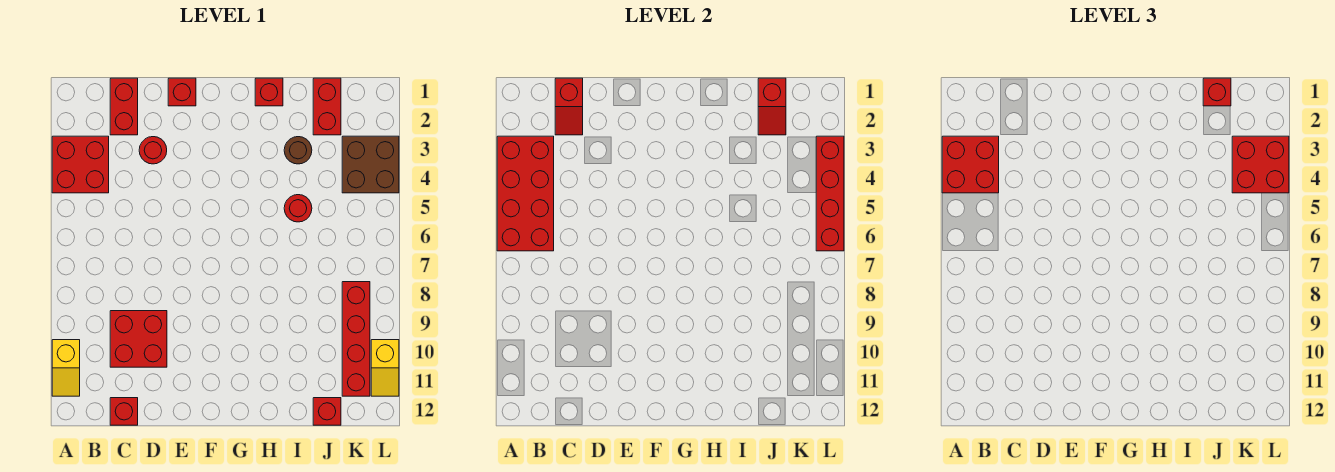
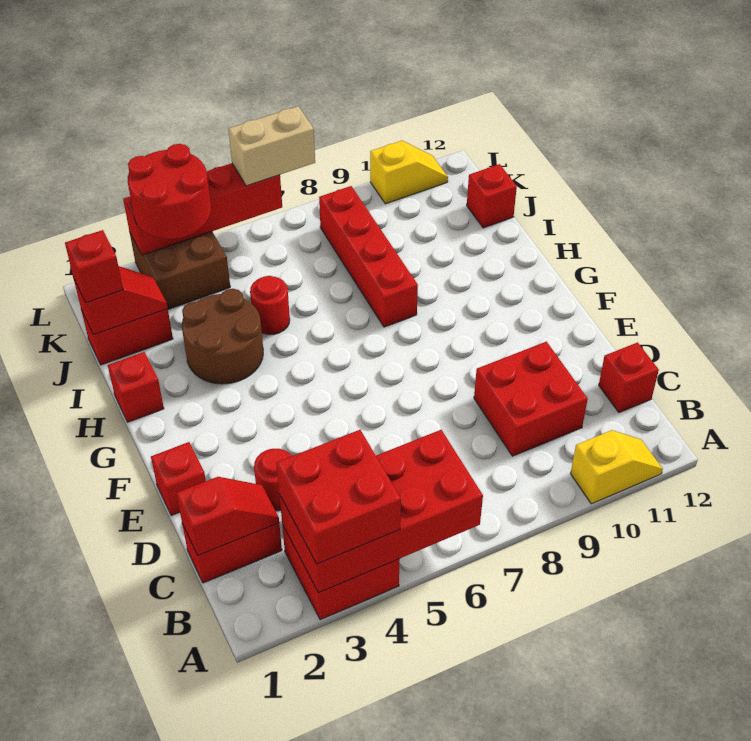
brown 1x1 round brick [284,137,312,164] -> brown 2x2 round brick [182,289,263,384]
red 2x2 brick [1232,136,1289,193] -> red 2x2 round brick [128,144,211,239]
red 1x4 brick [342,282,370,396] -> red 1x4 brick turned to [319,186,418,327]
none -> tan 1x2 brick [228,106,315,186]

